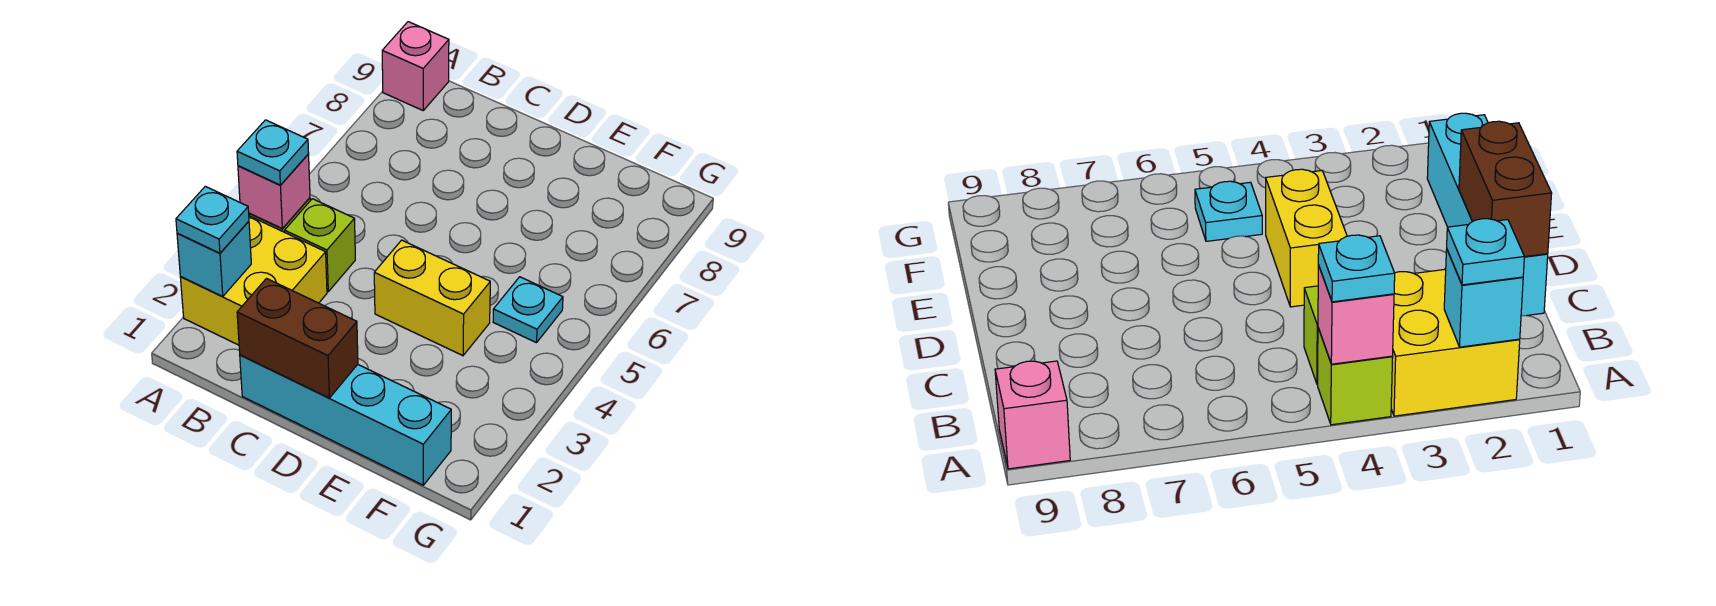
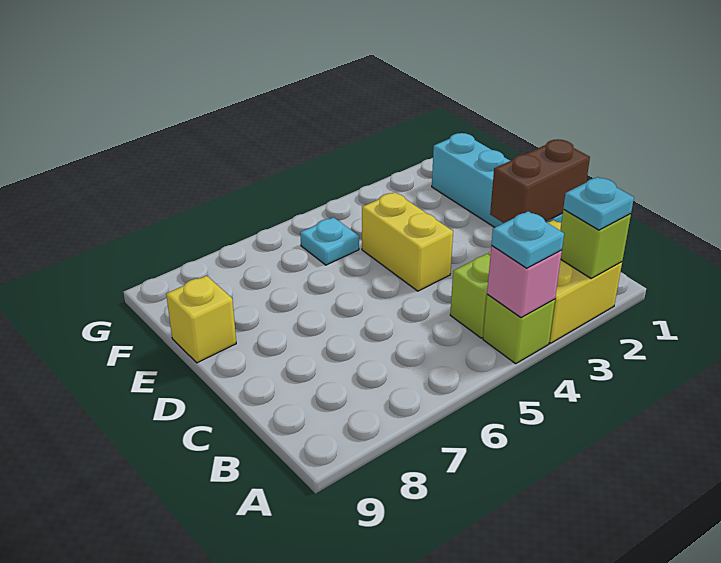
cyan 1x1 brick [177,221,251,297] -> lime 1x1 brick [560,210,631,279]
pink 1x1 brick [382,22,449,110] -> none
brown 1x2 brick [237,279,358,398] -> brown 1x2 brick turned to [490,139,590,223]
none -> yellow 1x1 brick [166,276,236,363]

